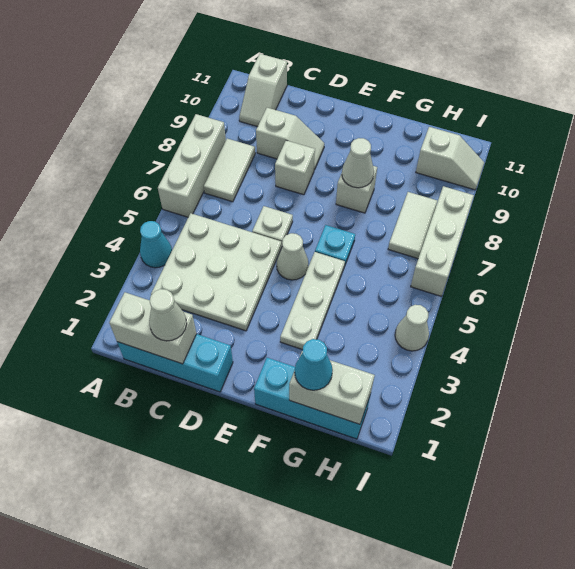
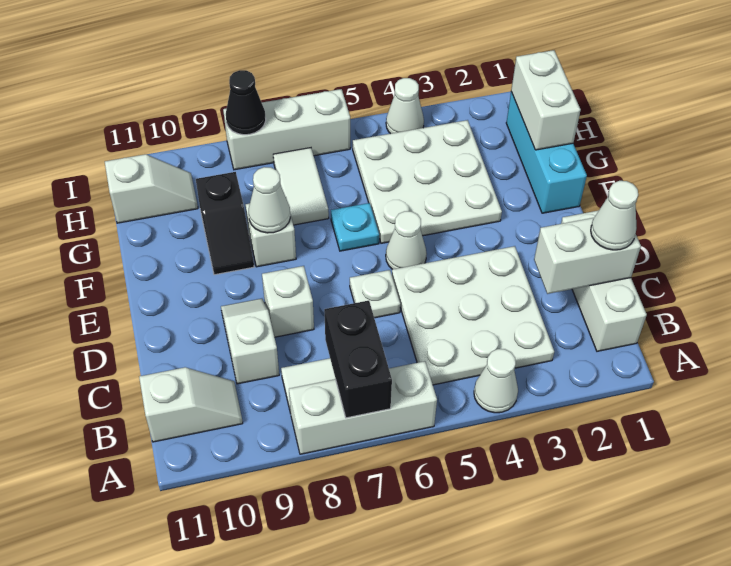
cyan 1x1 cone [140,221,172,268] -> white 1x1 cone [474,349,518,413]
none -> black 1x2 brick [324,301,392,418]
cyan 1x3 brick [117,334,233,392] -> white 1x3 brick [561,210,647,351]
white 1x2 brick [109,292,196,364] -> white 1x2 brick turned to [534,218,641,294]
white 1x3 plate [280,252,345,350] -> white 3x3 plate [353,120,502,243]
none -> black 1x2 slope [196,172,254,275]
cyan 1x1 cone [295,339,333,390] -> none
white 1x2 tile [388,192,437,259] -> white 1x2 tile turned to [273,148,329,225]
white 1x2 slope [416,127,484,190] -> white 1x2 slope turned to [105,154,198,223]
none -> black 1x1 cone [226,70,266,135]

